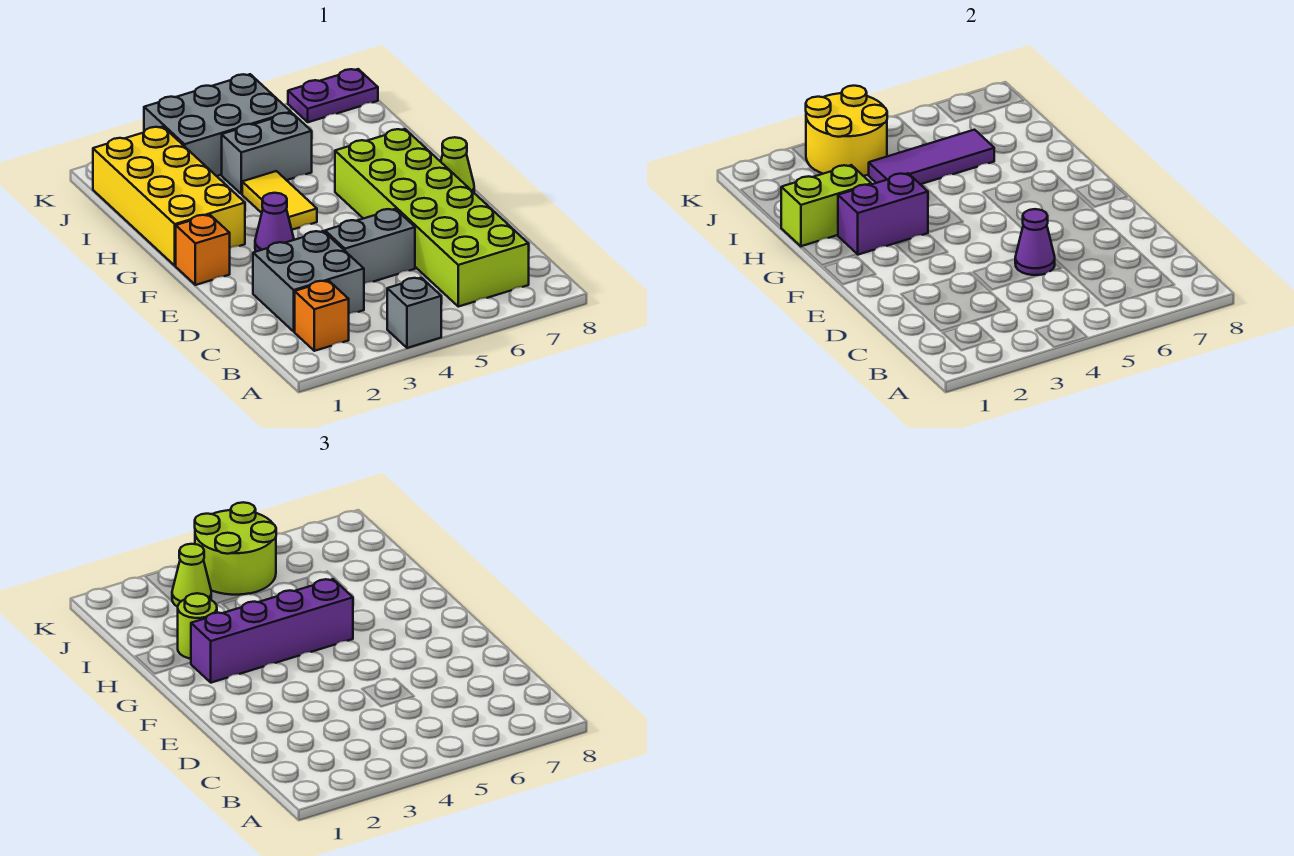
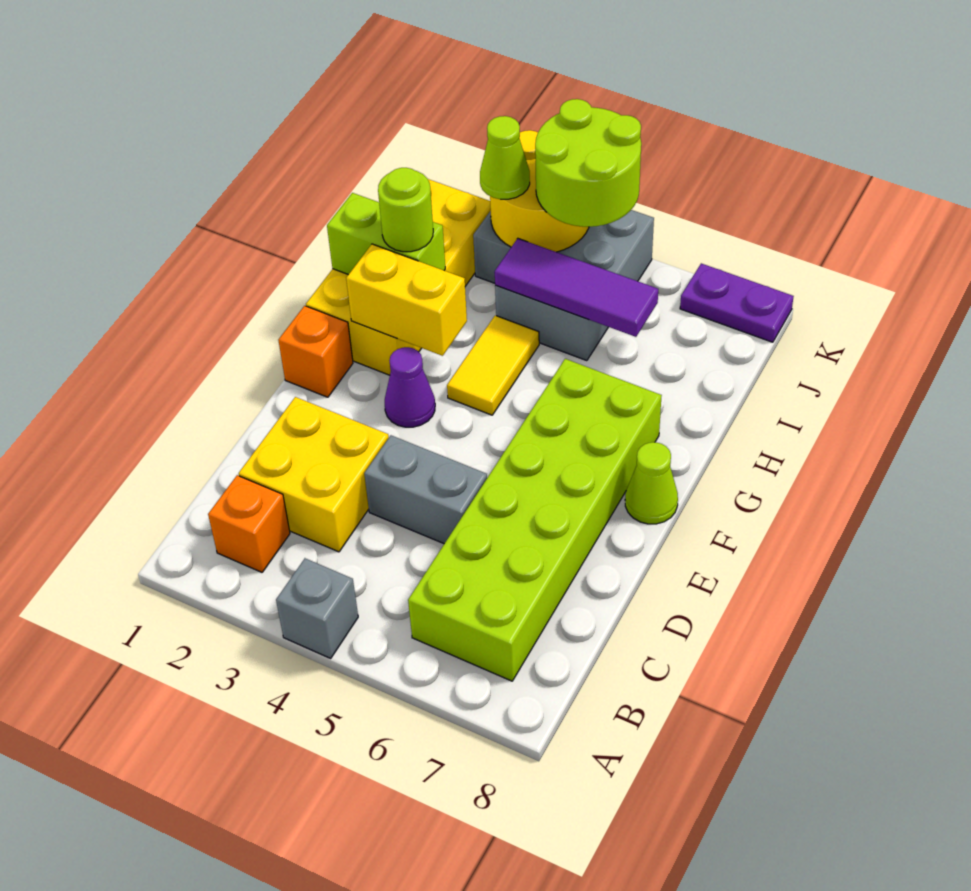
grey 2x2 brick [253,231,364,332] -> yellow 2x2 brick [239,397,389,552]
purple 1x1 cone [1015,209,1055,275] -> none
purple 1x2 brick [838,173,928,255] -> yellow 1x2 brick [346,244,467,356]
purple 1x4 brick [191,579,353,683] -> none

